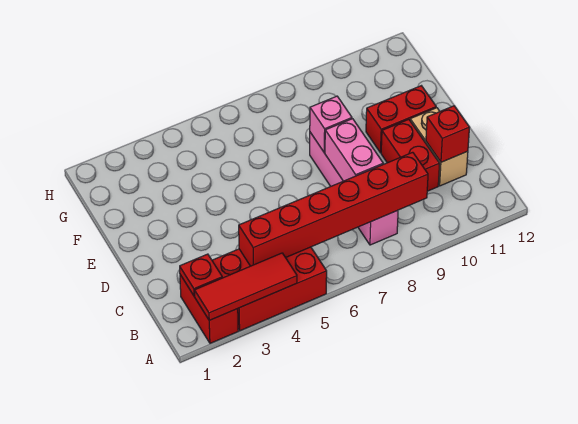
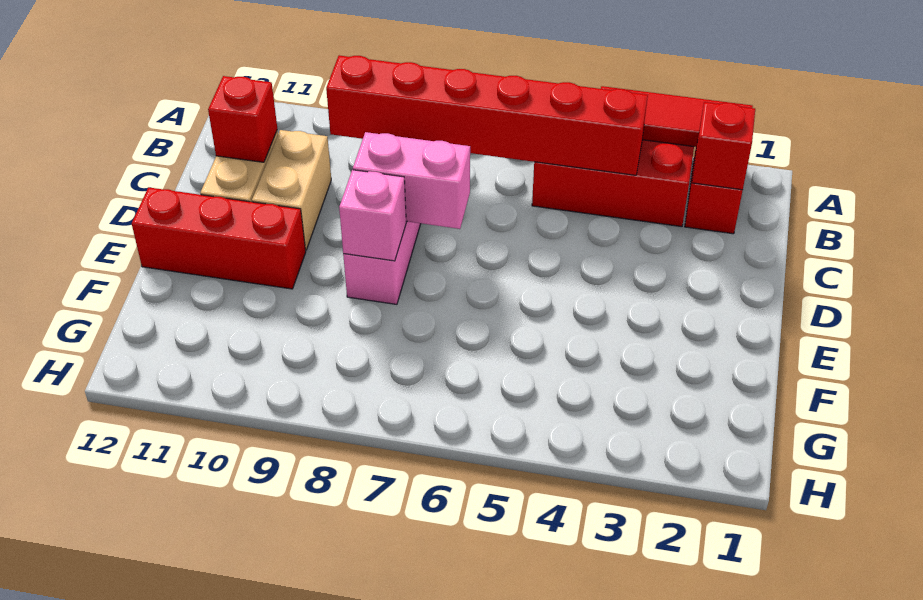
red 1x1 plate [180,254,222,296] -> red 1x1 brick [692,102,755,190]
pink 1x2 brick [325,119,383,181] -> pink 1x2 brick turned to [353,132,470,229]
red 1x2 brick [381,119,440,191] -> tan 1x2 brick [252,130,331,250]
red 1x2 brick [366,86,436,153] -> red 1x3 brick [132,187,306,289]

